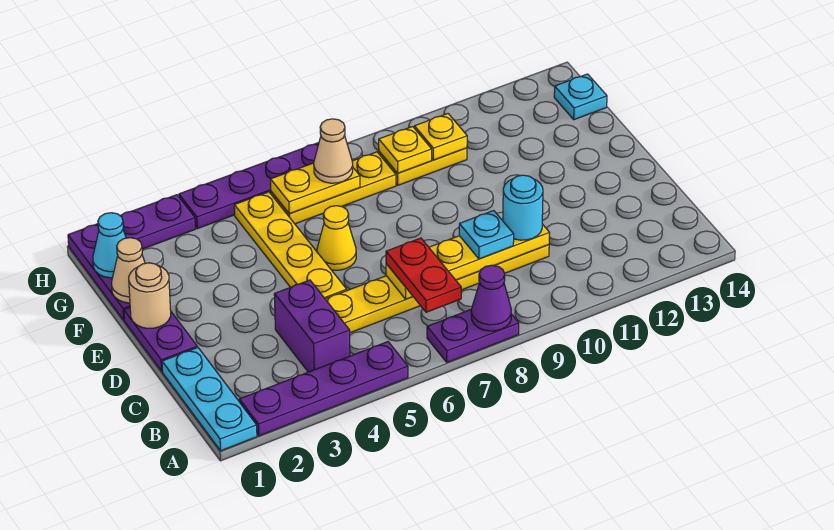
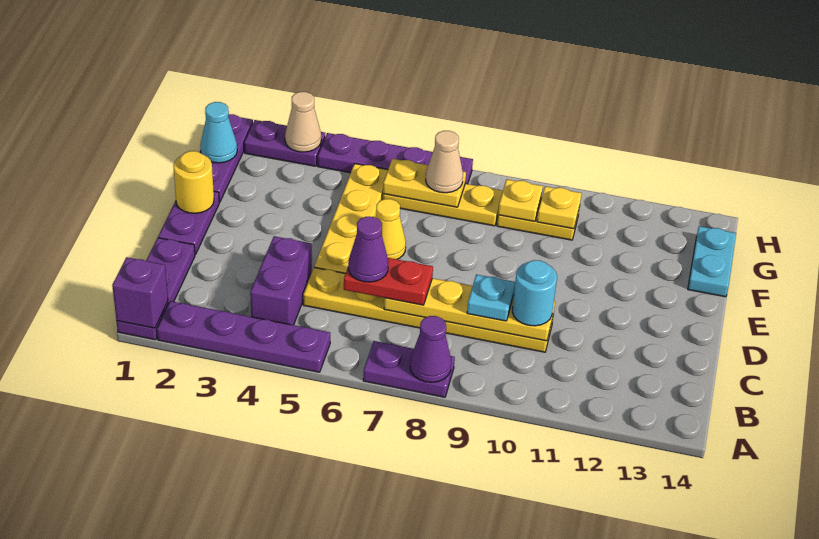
cyan 1x3 plate [162,347,257,451] -> purple 1x3 plate [117,238,195,340]
none -> purple 1x1 brick [112,257,168,328]
red 1x2 plate [386,238,461,312] -> red 1x2 plate turned to [344,258,433,305]
none -> purple 1x1 cone [348,217,388,282]
tan 1x1 round brick [129,263,171,328] -> yellow 1x1 round brick [174,151,214,213]
tan 1x1 cone [112,238,145,303] -> tan 1x1 cone moved to [285,92,321,152]
cyan 1x1 plate [554,74,607,120] -> cyan 1x2 plate [688,226,736,297]

